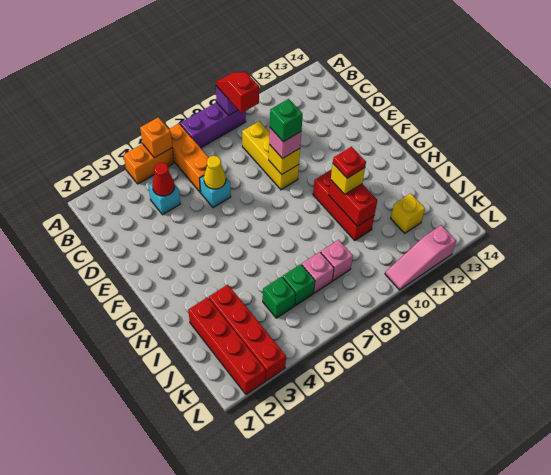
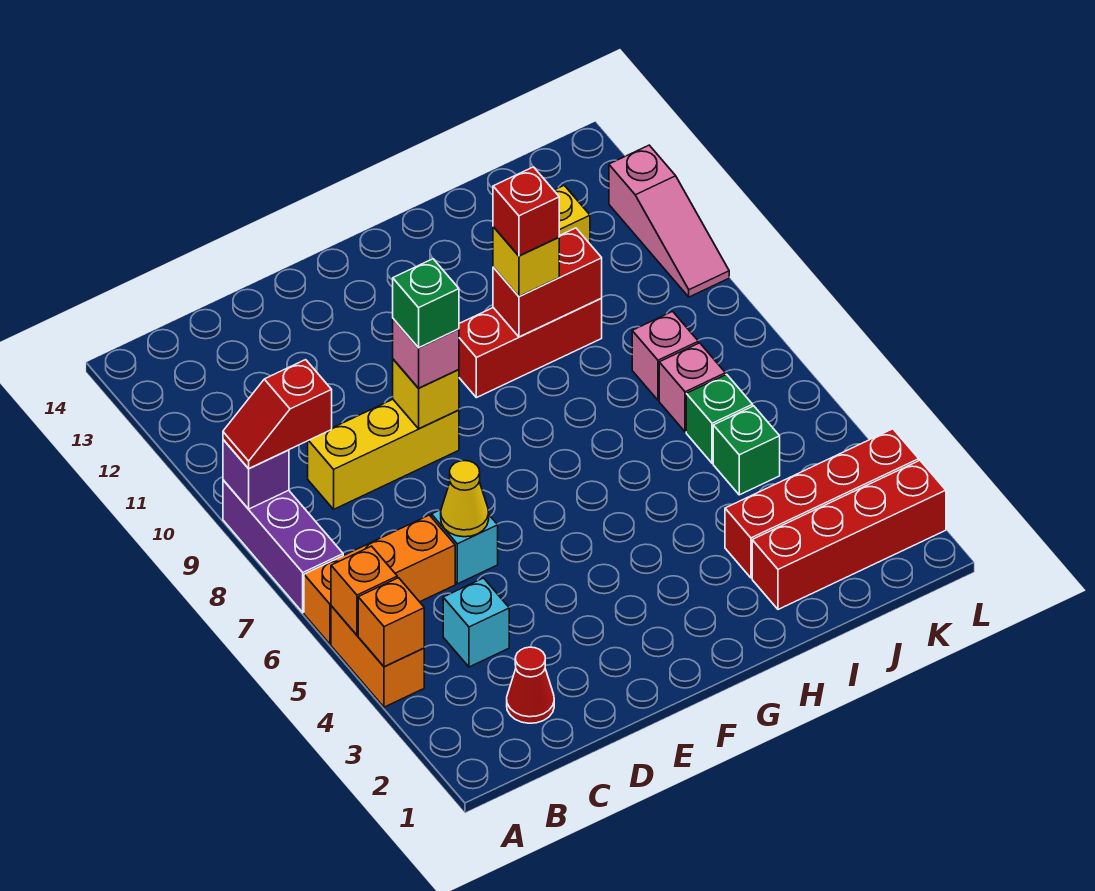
none -> orange 1x1 brick [358,578,424,667]
red 1x1 cone [152,163,175,196] -> red 1x1 cone moved to [507,647,554,723]
red 1x1 plate [333,147,366,178] -> red 1x1 brick [493,167,559,256]

